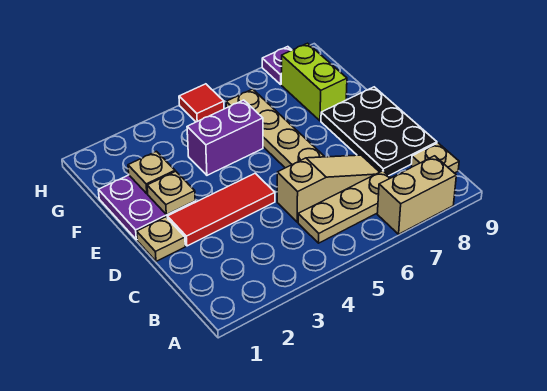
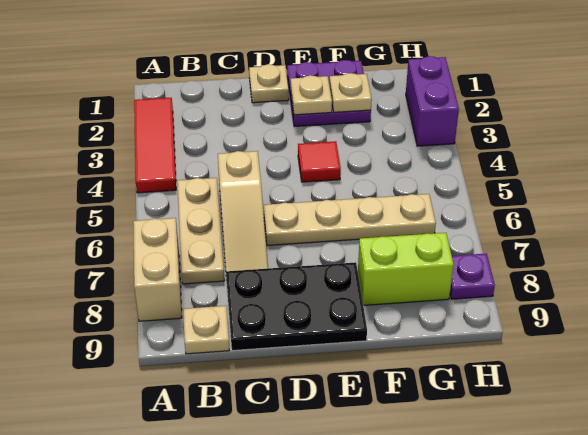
red 1x3 tile [167,173,275,246] -> red 1x3 tile moved to [134,98,176,193]
purple 1x2 brick [187,100,263,175] -> purple 1x2 brick moved to [406,56,459,146]
red 1x1 tile [179,84,224,122] -> red 1x1 tile moved to [298,141,341,182]

